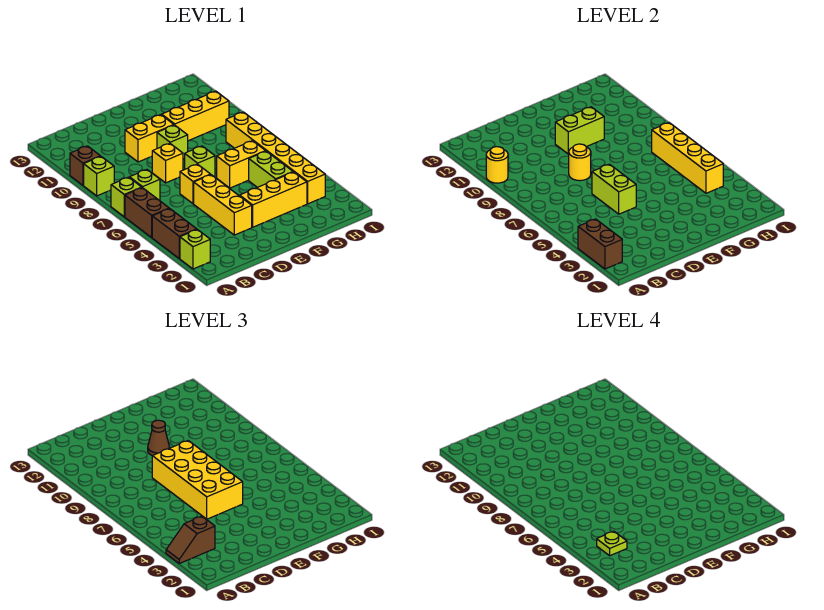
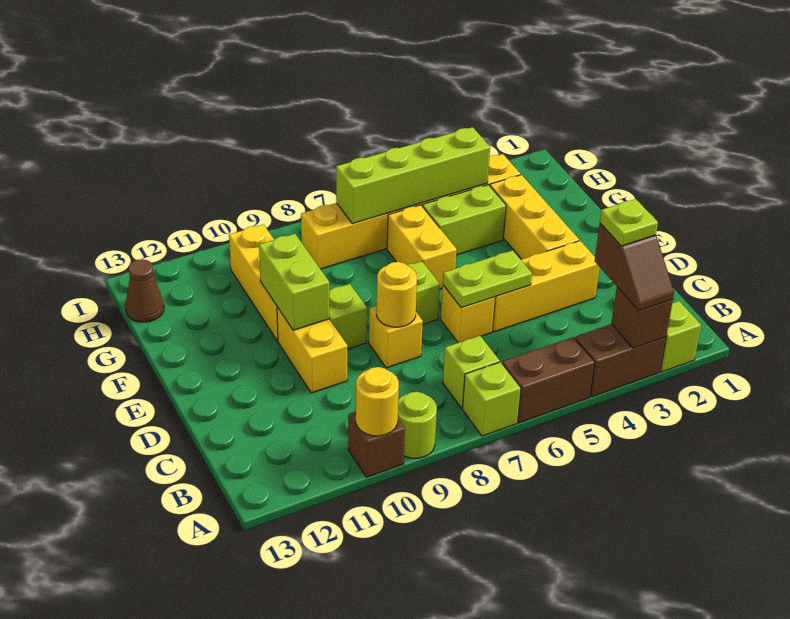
brown 1x2 brick [578,219,622,269] -> brown 1x1 brick [611,287,673,348]
lime 1x1 brick [84,156,114,196] -> lime 1x1 round brick [398,392,437,458]
lime 1x2 brick [592,164,636,214] -> lime 1x2 plate [443,250,532,308]
yellow 2x4 brick [152,441,243,519] -> none
brown 1x1 cone [148,420,170,456] -> brown 1x1 cone moved to [125,259,164,322]
yellow 1x4 brick [652,123,723,193] -> lime 1x4 brick [336,127,490,224]

